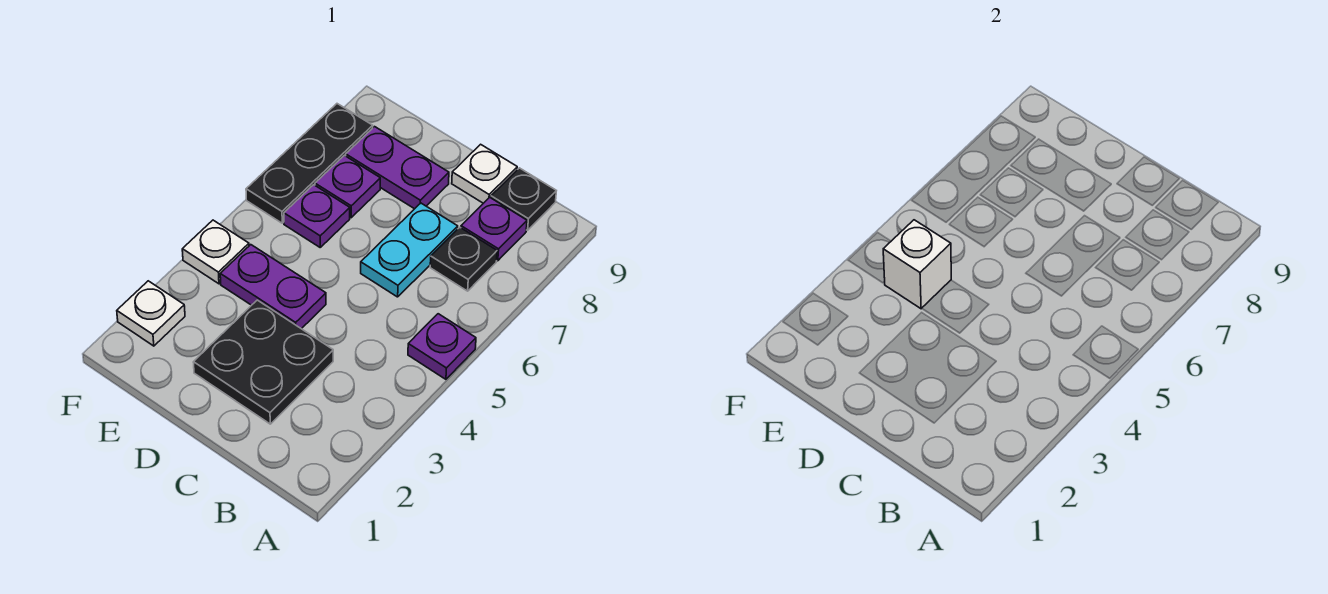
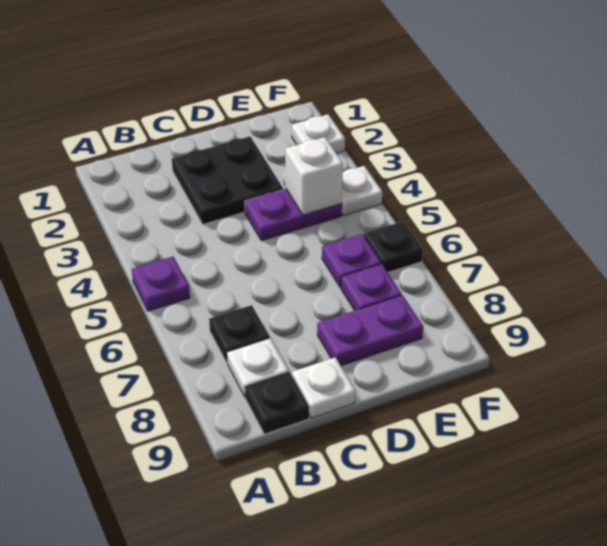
purple 1x1 plate [461,197,527,261] -> white 1x1 plate [227,338,289,398]
cyan 1x2 plate [361,203,458,297] -> none
black 1x3 plate [246,104,373,223] -> black 1x1 plate [364,221,423,272]

